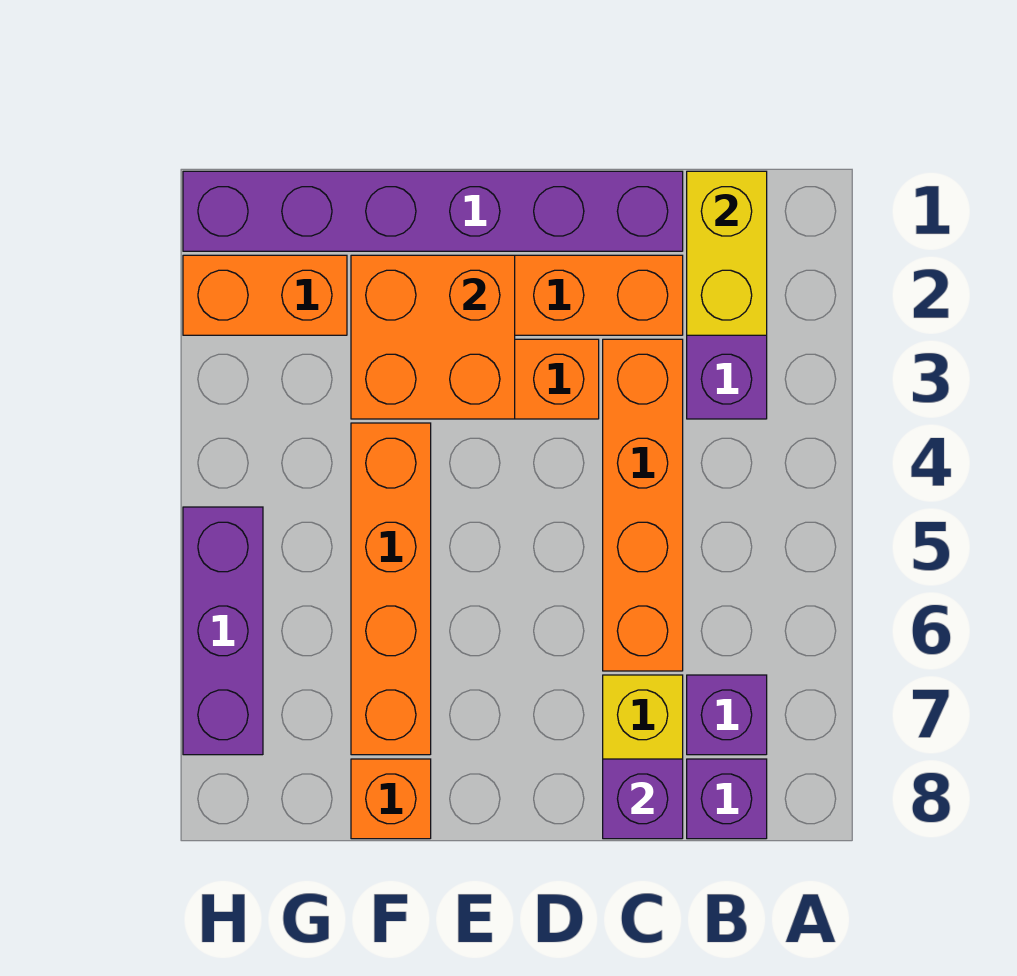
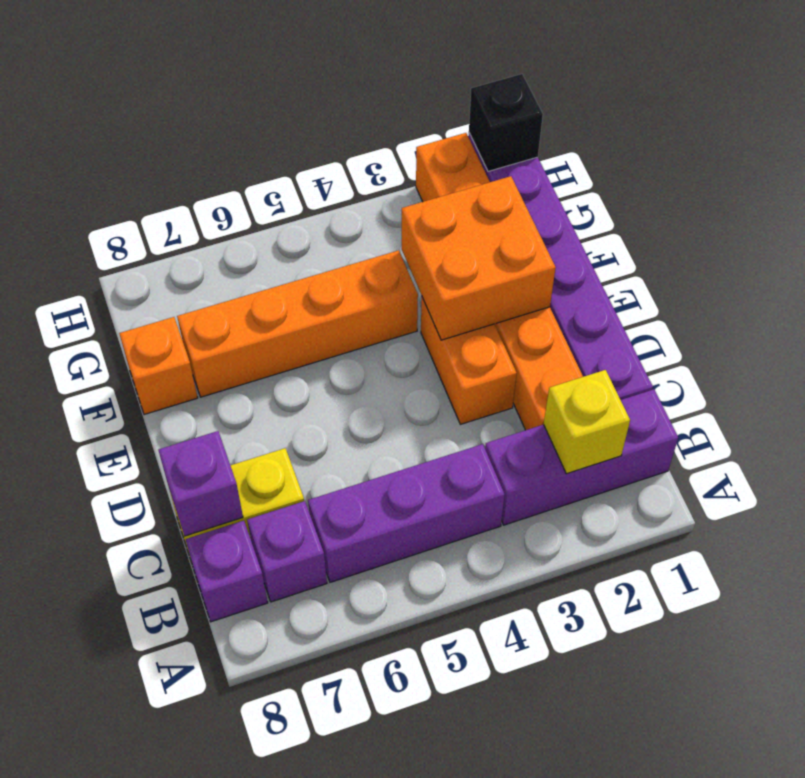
yellow 1x2 brick [687,171,767,335] -> yellow 1x1 brick [544,370,630,474]
orange 1x4 brick [603,339,683,671] -> none
none -> black 1x1 brick [469,74,543,171]
purple 1x3 brick [183,507,263,755] -> purple 1x3 brick moved to [308,444,505,582]

